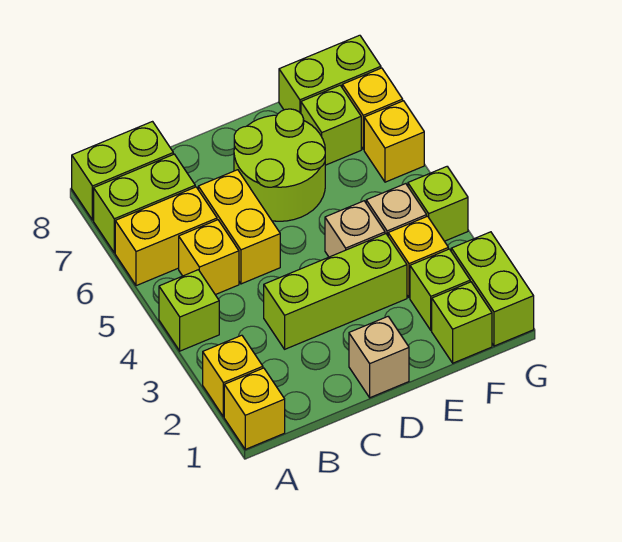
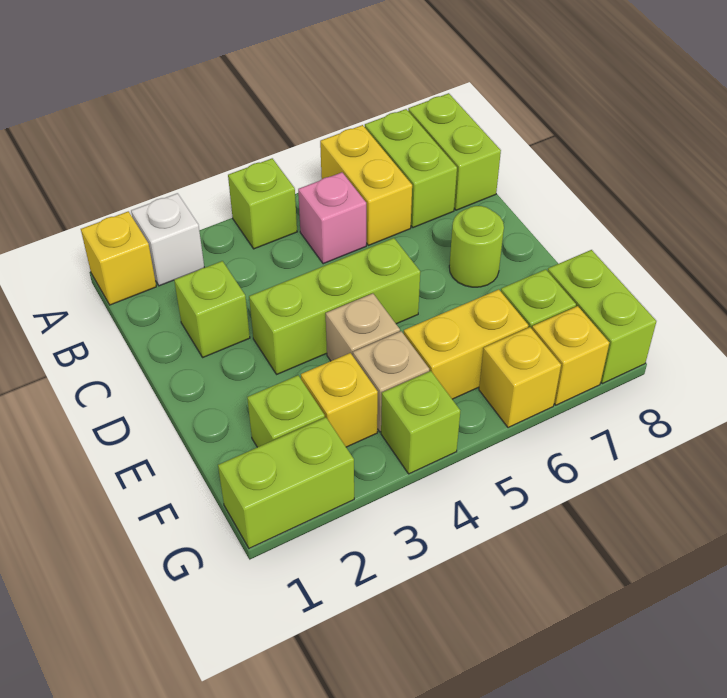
yellow 1x1 brick [203,335,263,417] -> white 1x1 brick [131,193,204,286]
yellow 1x1 brick [179,220,239,295] -> pink 1x1 brick [298,172,366,264]
lime 1x3 brick [264,234,407,349] -> lime 1x3 brick turned to [249,238,420,374]
yellow 1x2 brick [198,170,280,284] -> yellow 1x2 brick moved to [404,289,529,399]
tan 1x1 brick [349,317,409,398] -> none
lime 2x2 round brick [234,109,325,221] -> lime 1x1 round brick [449,206,504,287]
lime 1x1 brick [432,282,492,363] -> lime 1x1 brick moved to [174,261,250,357]

